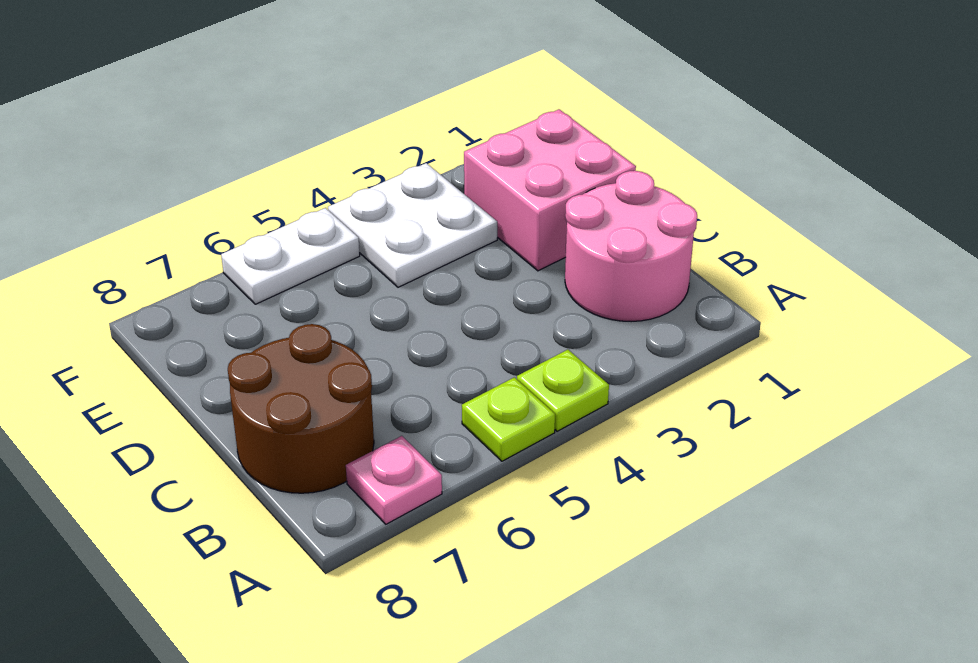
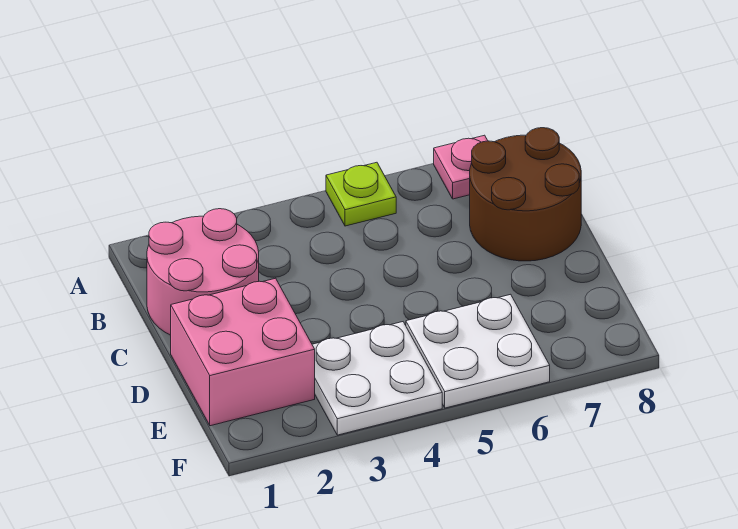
lime 1x1 plate [517,350,609,431] -> none
white 1x2 plate [221,208,360,304] -> white 2x2 plate [406,294,550,408]

